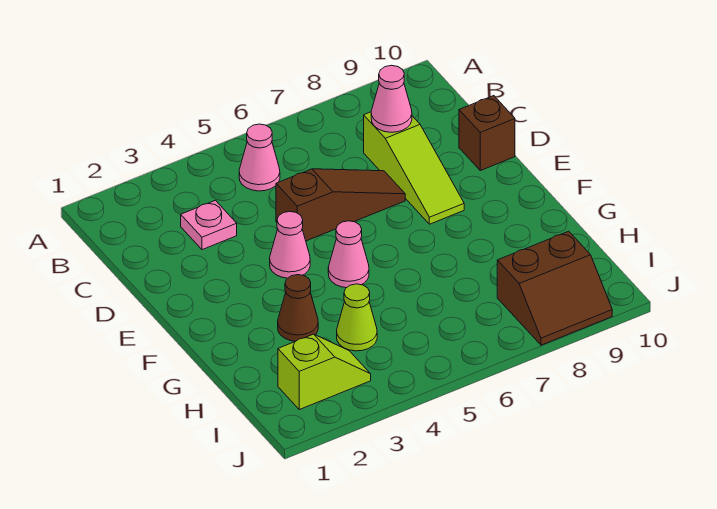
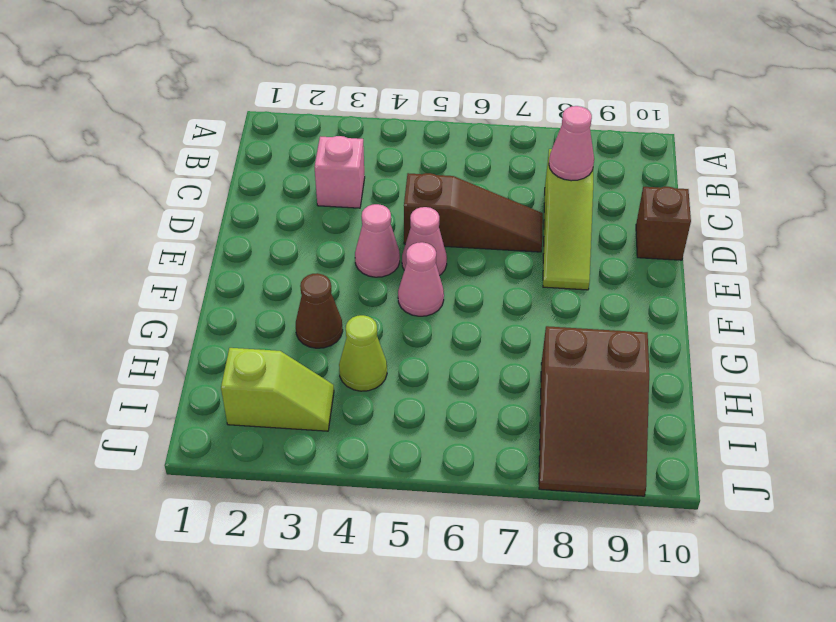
pink 1x1 cone [239,124,280,191] -> pink 1x1 cone moved to [402,207,447,276]
pink 1x1 plate [181,200,237,250] -> pink 1x1 brick [315,136,365,208]
brown 2x2 slope [497,231,612,345] -> brown 2x3 slope [539,326,649,496]

